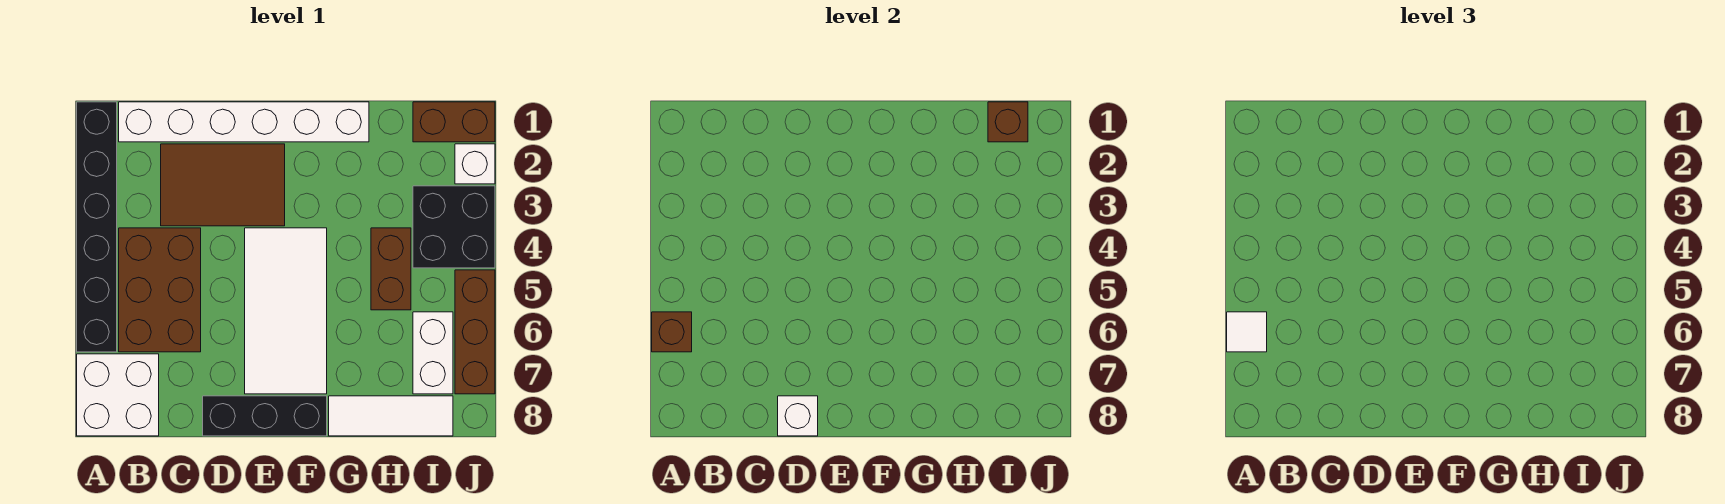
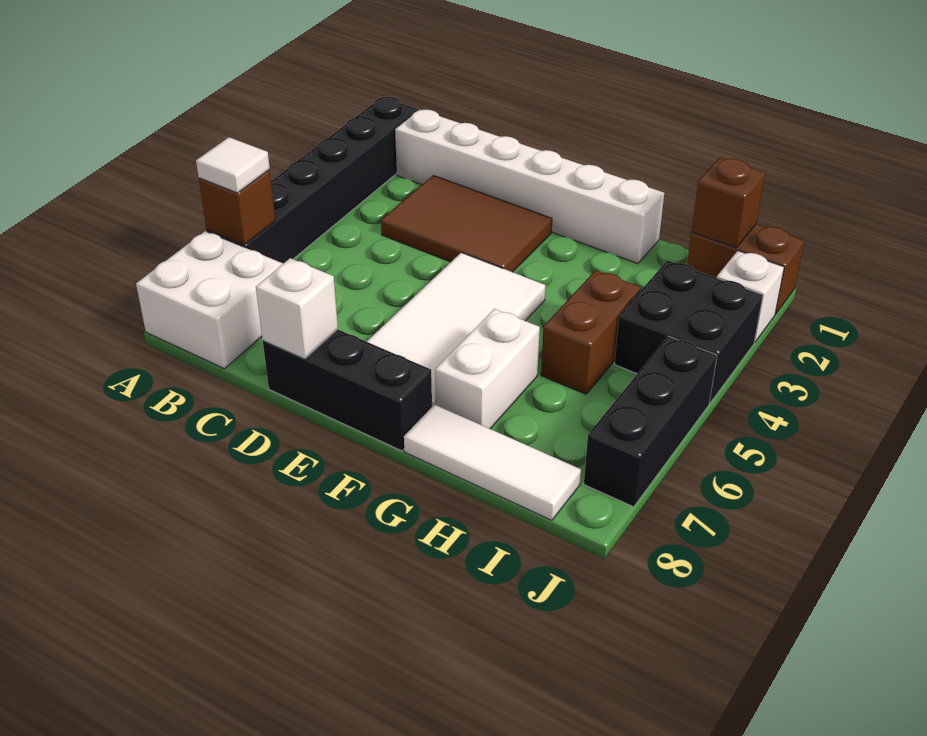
brown 2x3 brick [119,228,201,352] -> none
white 1x2 brick [413,312,453,394] -> white 1x2 brick moved to [435,309,540,429]
brown 1x3 brick [455,270,495,394] -> black 1x3 brick [584,336,717,507]

